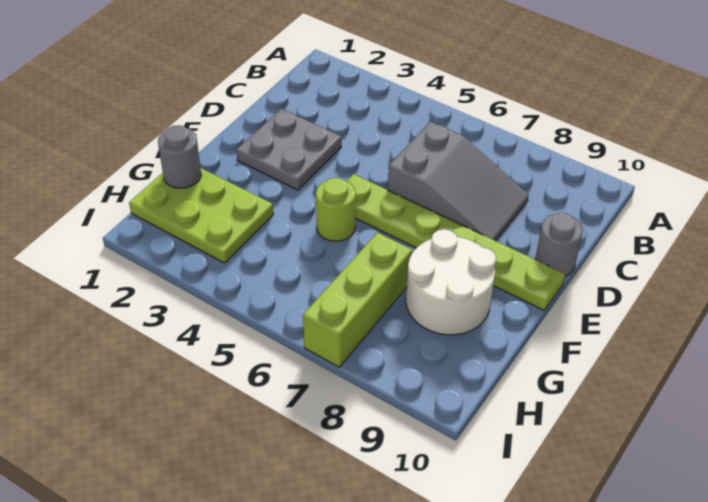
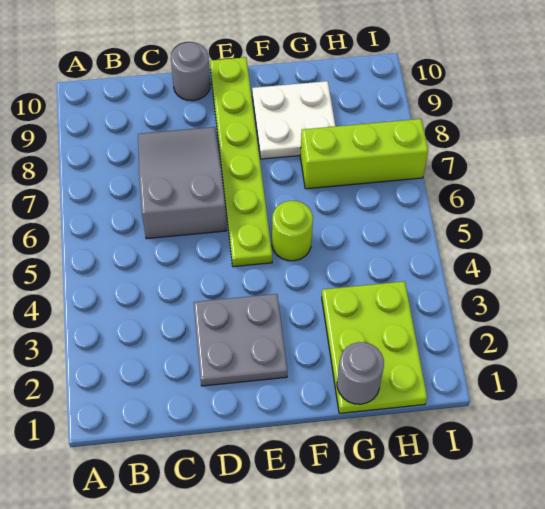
white 2x2 round brick [406,229,496,335] -> white 2x2 plate [252,81,335,159]

